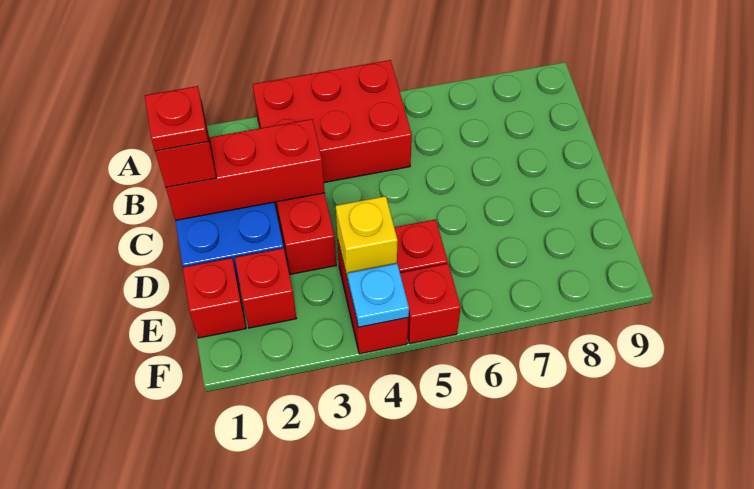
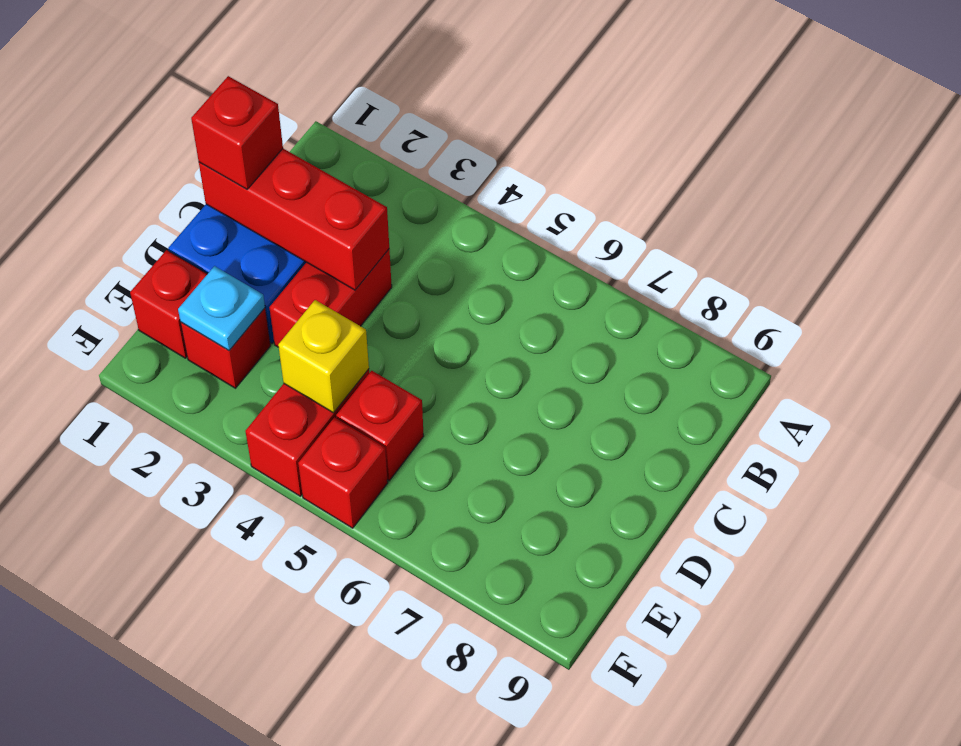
red 2x3 brick [253,60,412,182] -> none
red 1x1 plate [145,86,208,151] -> none
cyan 1x1 plate [348,263,409,327] -> cyan 1x1 plate moved to [178,266,265,351]

